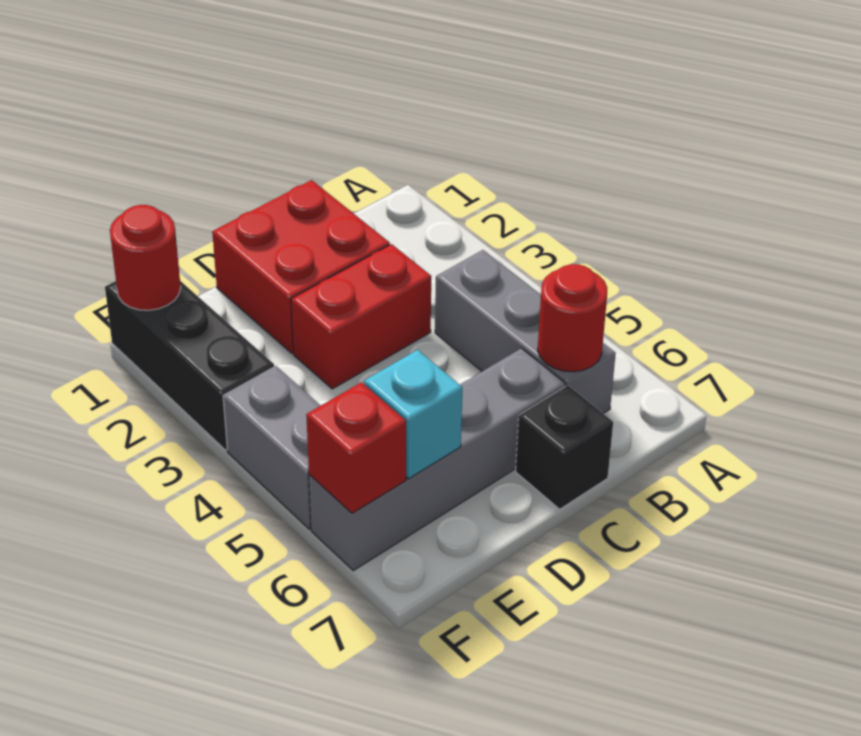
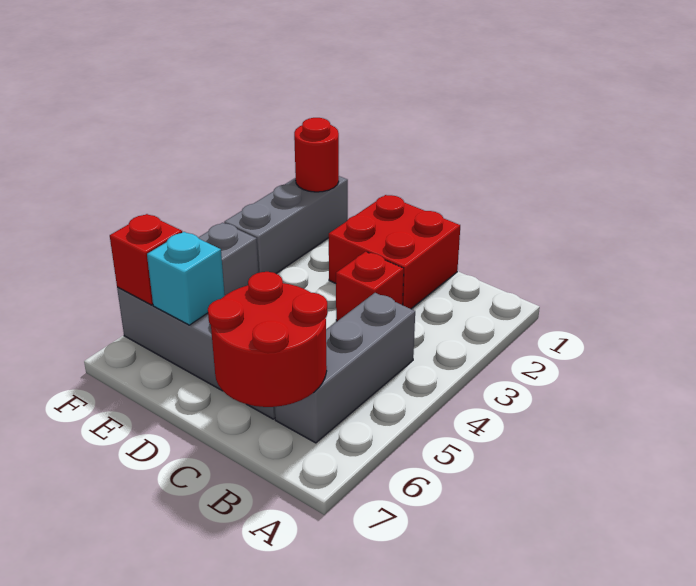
red 1x1 round brick [538,264,607,372] -> red 2x2 round brick [208,272,328,407]
red 1x2 brick [291,244,431,389] -> red 1x1 brick [336,252,404,321]
black 1x1 brick [516,385,613,509] -> none
black 1x3 brick [105,281,274,450] -> grey 1x3 brick [224,176,348,273]

